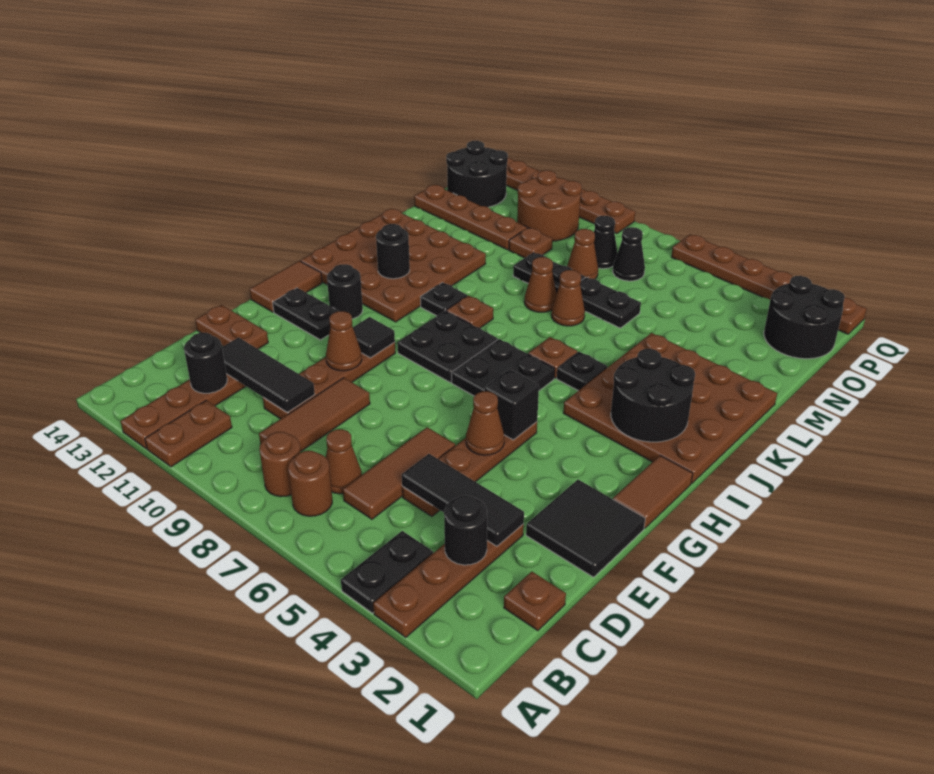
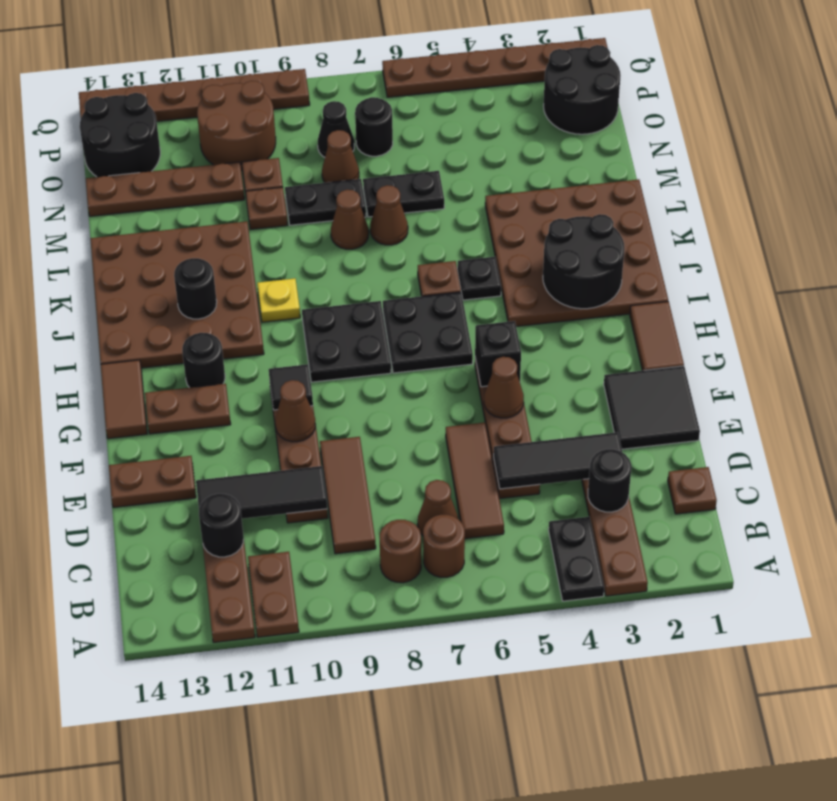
black 1x2 plate [273,288,338,340] -> brown 1x2 plate [145,384,231,434]
brown 1x1 plate [446,295,493,328] -> brown 1x1 plate moved to [246,187,288,230]
black 1x1 plate [421,282,467,316] -> yellow 1x1 plate [257,278,300,322]
black 1x1 cone [613,227,645,281] -> black 1x1 round brick [355,97,393,156]

